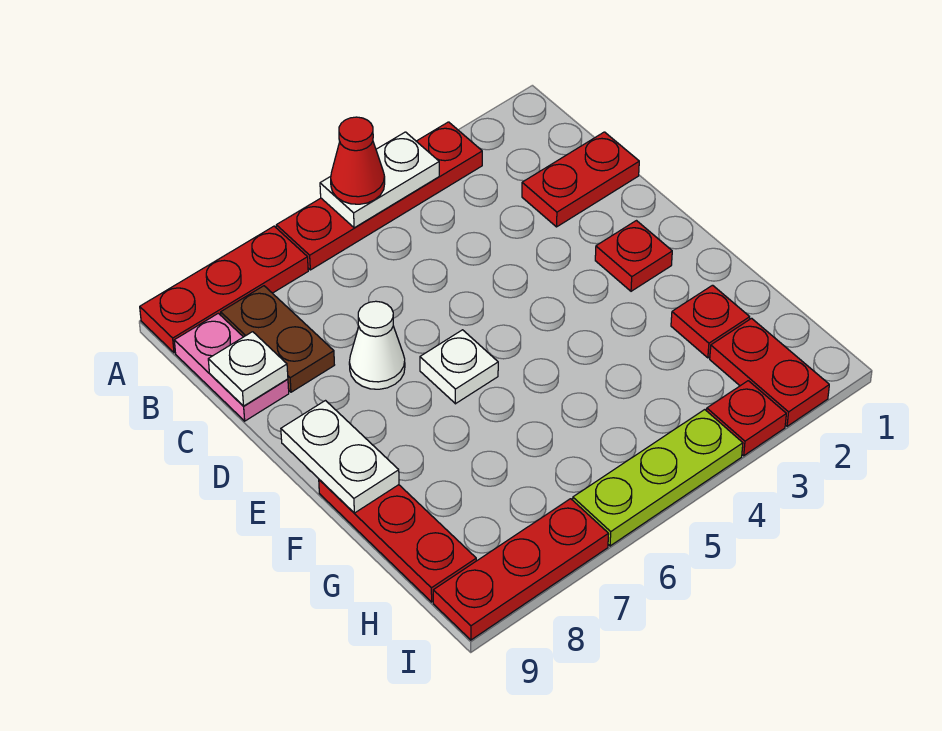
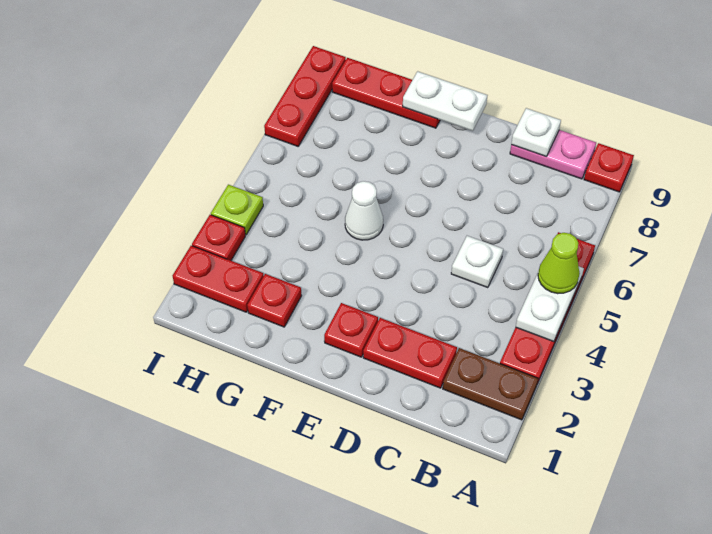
red 1x1 cone [331,117,385,204] -> lime 1x1 cone [538,233,580,294]
red 1x3 plate [140,226,308,353] -> red 1x1 plate [584,143,634,192]
brown 1x2 plate [221,286,334,392] -> brown 1x2 plate moved to [443,348,538,420]
red 1x2 plate [522,132,639,227] -> red 1x2 plate turned to [363,318,457,388]
white 1x1 cone [349,301,405,389] -> white 1x1 cone moved to [345,181,383,240]
white 1x1 plate [420,330,498,404] -> white 1x1 plate moved to [451,236,503,288]
lime 1x3 plate [573,410,743,546] -> lime 1x1 plate [211,185,263,235]

